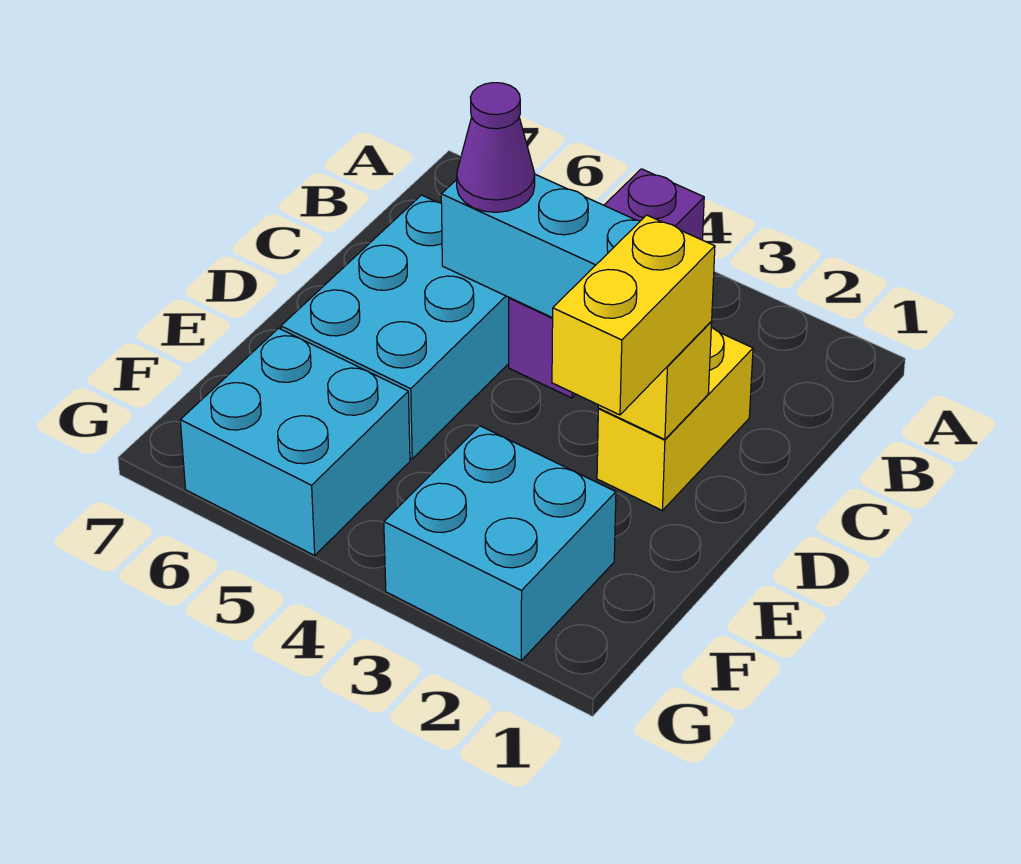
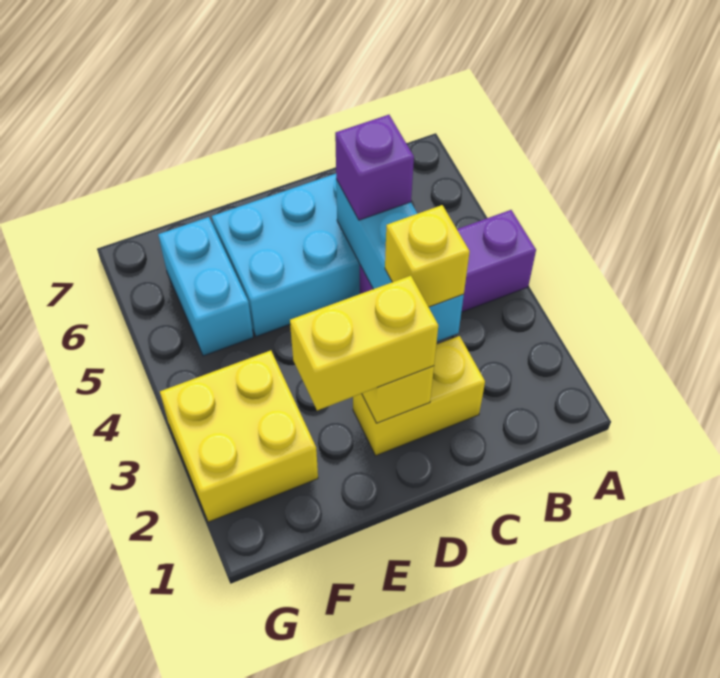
none -> yellow 1x1 brick [385,205,470,307]
purple 1x1 cone [457,83,535,212] -> purple 1x1 brick [335,115,414,220]
cyan 2x2 brick [384,426,616,660] -> yellow 2x2 brick [160,350,318,522]
cyan 2x2 brick [180,328,410,555] -> cyan 1x2 brick [158,217,253,356]

